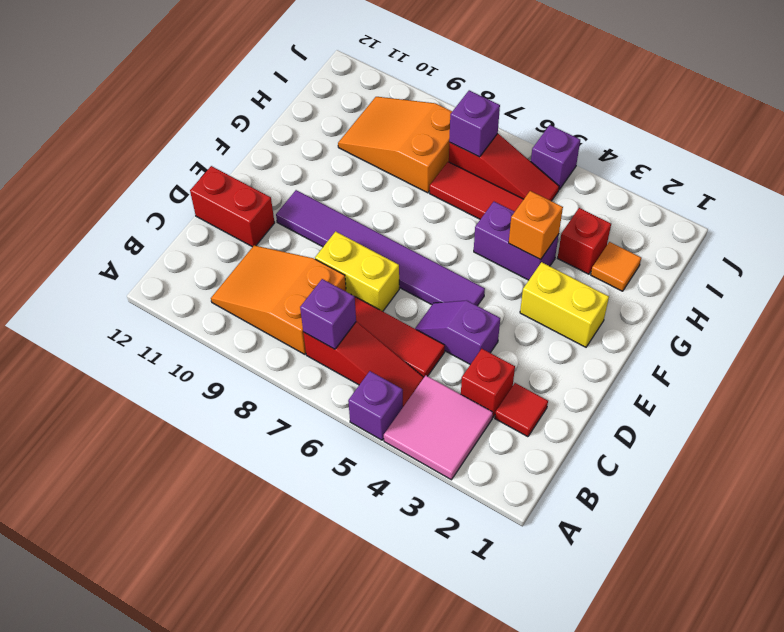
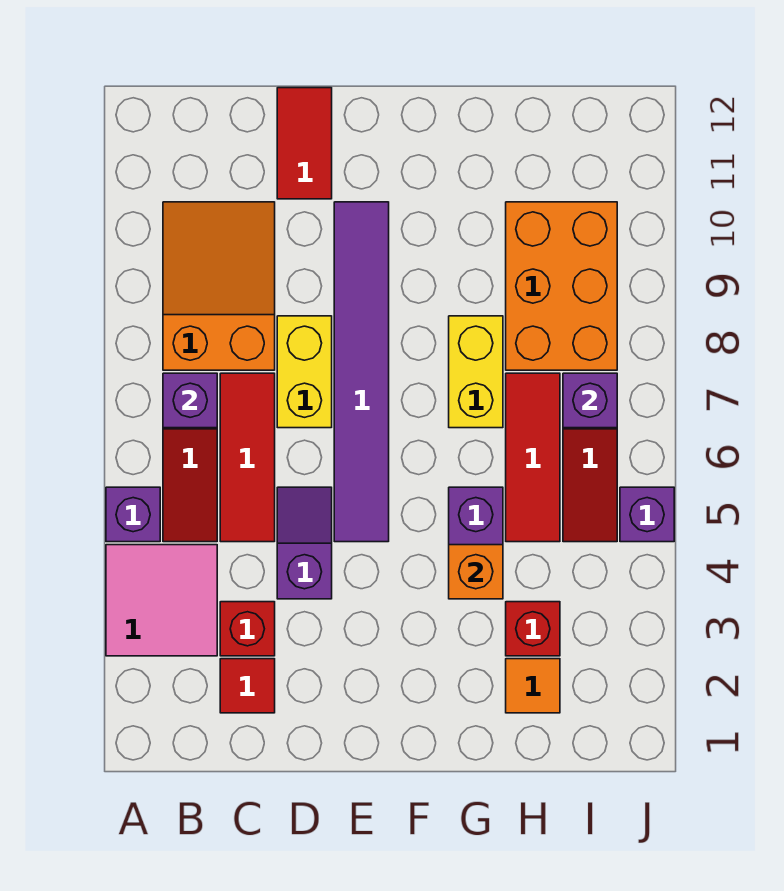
red 1x2 brick [190,166,275,247] -> red 1x2 tile [277,88,332,199]
yellow 1x2 brick [520,262,609,347] -> yellow 1x2 brick moved to [449,316,503,428]
orange 2x3 slope [338,97,452,193] -> orange 2x3 brick [506,202,617,370]

